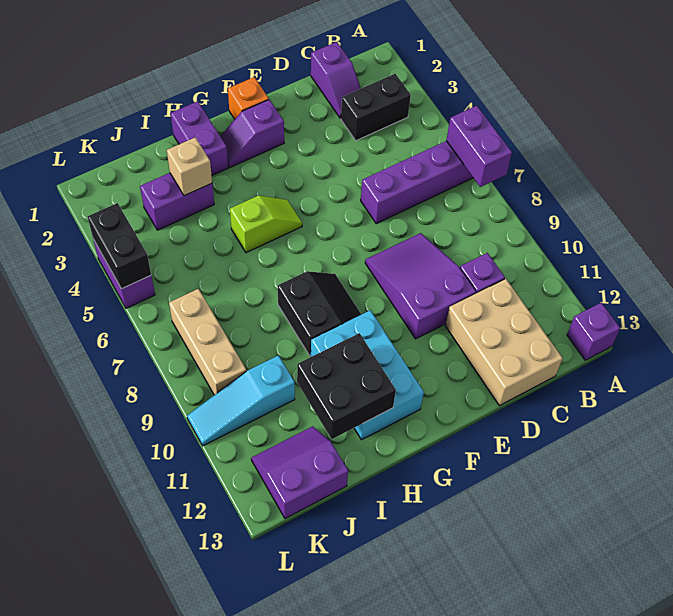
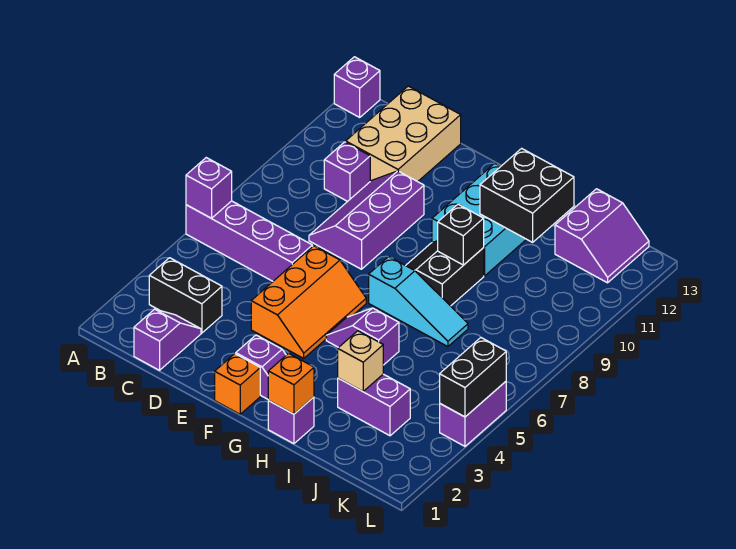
purple 1x2 brick [446,106,512,187] -> purple 1x1 brick [186,158,232,218]
purple 2x3 slope [365,233,476,339] -> purple 2x3 slope turned to [309,171,424,269]
none -> orange 2x3 slope [251,246,366,358]
lime 1x2 slope [230,195,302,253] -> purple 1x2 slope [326,308,399,365]
purple 1x2 brick [171,101,228,175] -> purple 1x1 brick [268,397,314,444]
none -> orange 1x1 brick [268,353,314,414]
none -> black 1x1 brick [438,204,484,265]
cyan 1x3 slope [187,355,295,446] -> cyan 1x3 slope moved to [369,257,468,347]
purple 2x2 slope [251,426,348,519] -> purple 2x2 slope turned to [555,189,649,283]
tan 1x3 brick [169,289,246,395] -> none

